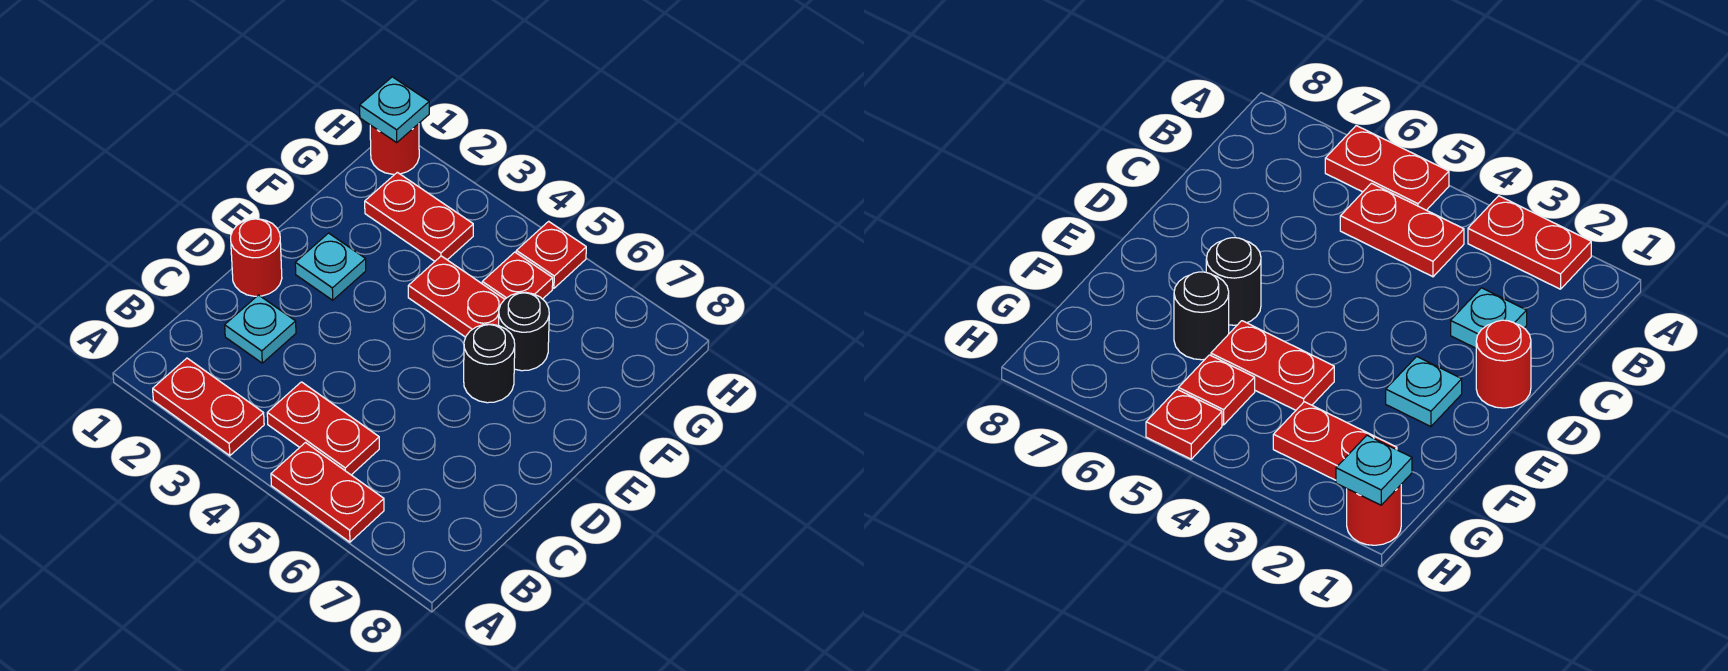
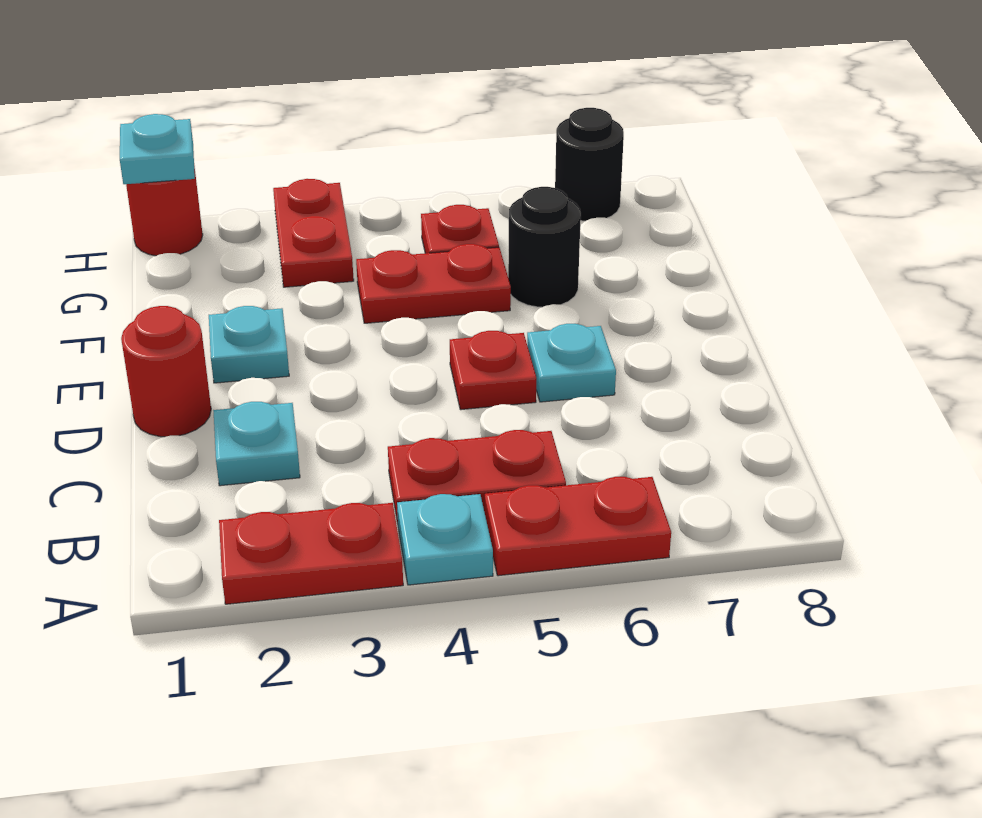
none -> cyan 1x1 plate [397,494,493,585]
none -> cyan 1x1 plate [527,324,616,402]
black 1x1 round brick [464,324,515,403] -> black 1x1 round brick moved to [555,108,624,221]
red 1x2 plate [365,172,473,261] -> red 1x2 plate turned to [273,179,354,287]
red 1x1 plate [516,221,586,288] -> red 1x1 plate moved to [450,331,536,410]

